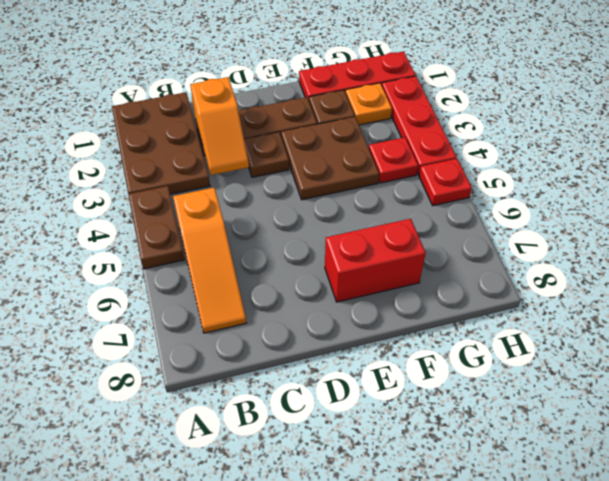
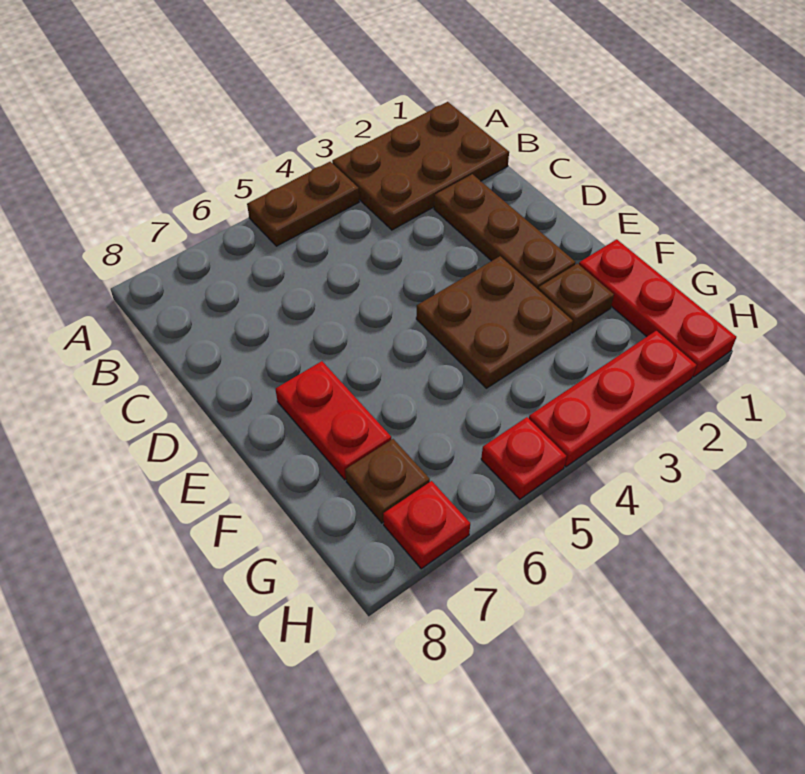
orange 1x3 slope [173,188,246,333] -> none
orange 1x2 slope [190,77,249,175] -> none
brown 1x1 plate [244,132,289,177] -> brown 1x1 plate moved to [345,439,430,523]
red 1x2 brick [325,219,426,302] -> red 1x2 plate [276,361,391,480]
orange 1x1 plate [346,83,392,125] -> none
red 1x1 plate [369,137,418,183] -> red 1x1 plate moved to [383,481,470,569]

